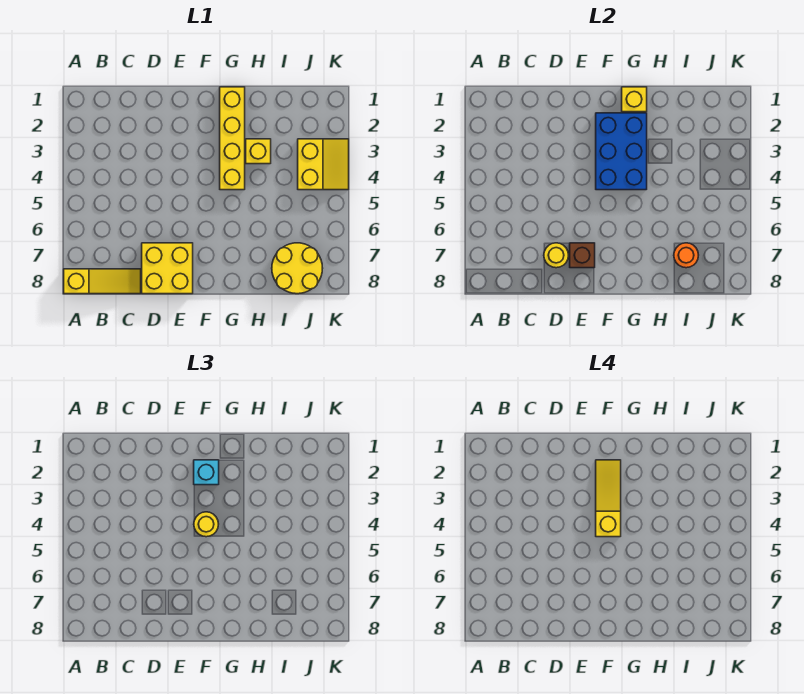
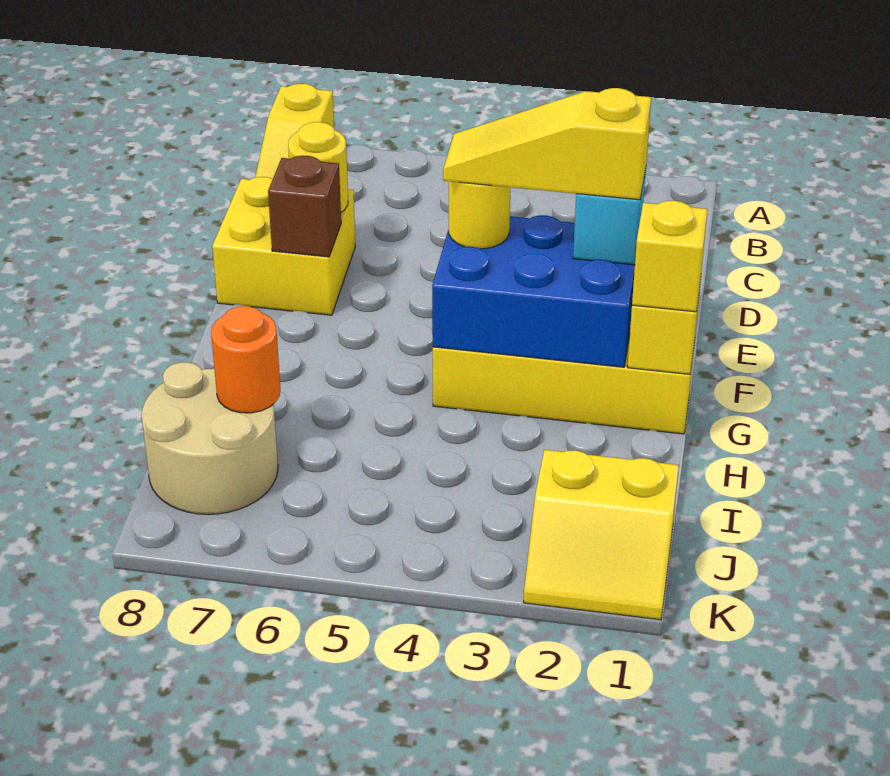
yellow 1x3 slope [596,460,621,537] -> yellow 1x3 slope turned to [443,88,651,200]
yellow 1x1 brick [246,139,271,164] -> yellow 1x1 brick moved to [632,201,708,312]
yellow 2x2 round brick [272,243,323,294] -> tan 2x2 round brick [142,362,278,514]
yellow 2x2 slope [298,139,349,190] -> yellow 2x2 slope moved to [523,450,679,620]

